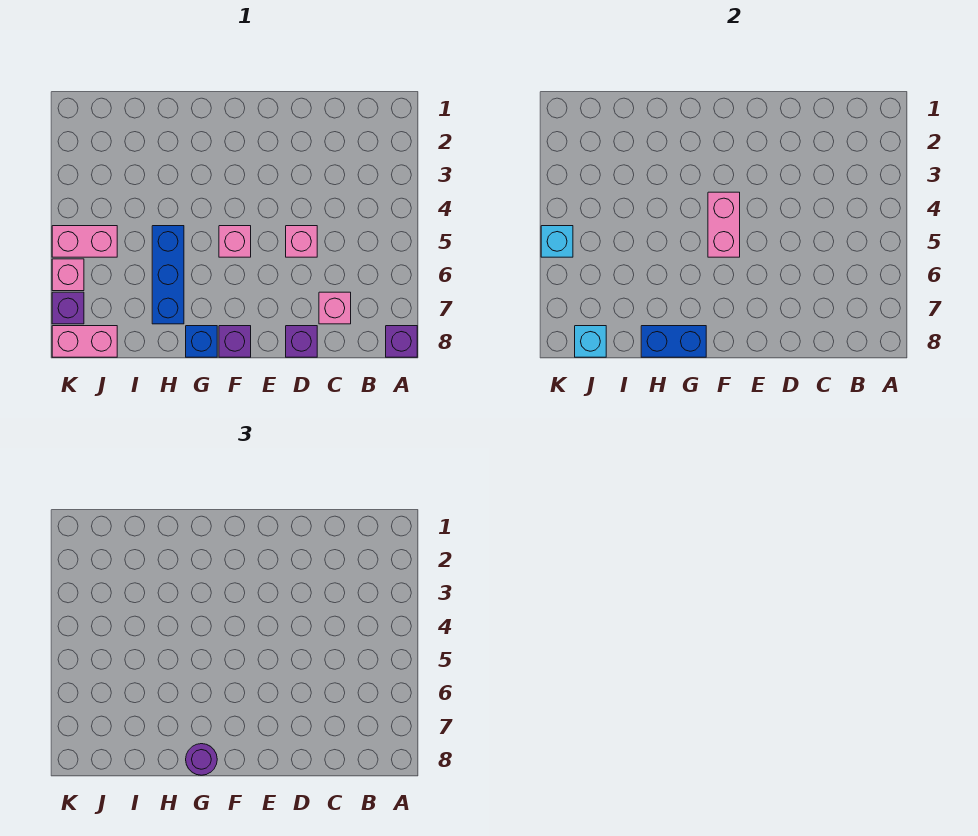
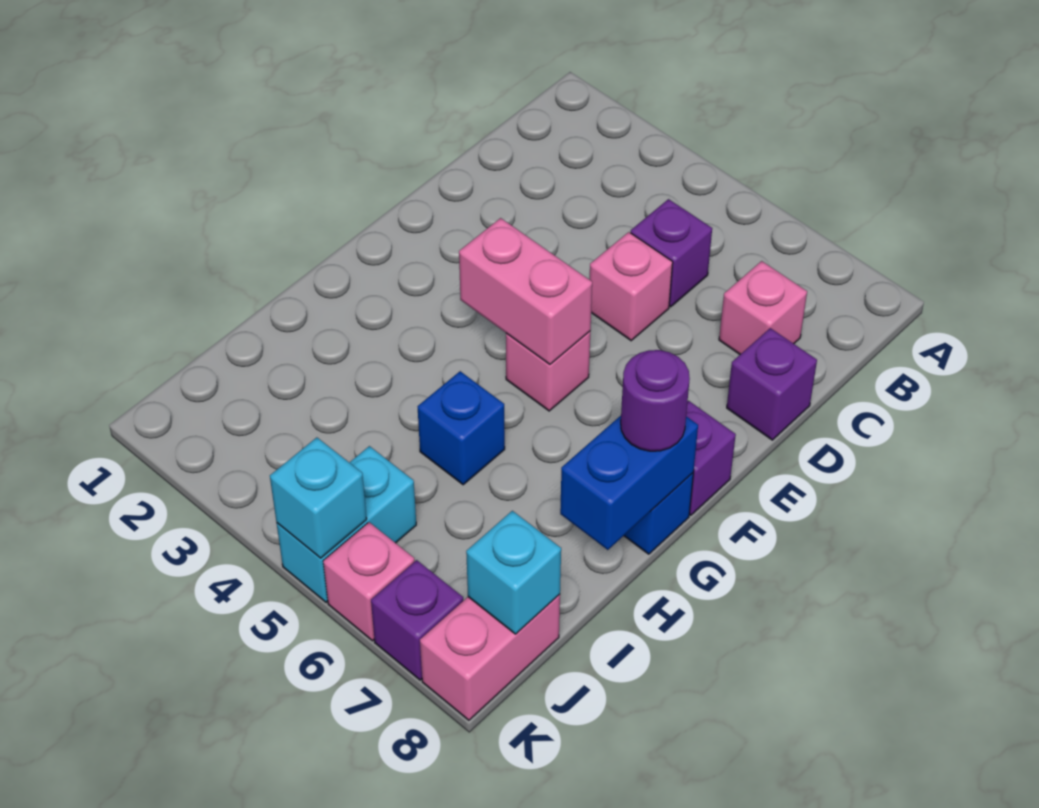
purple 1x1 brick [386,326,417,357] -> purple 1x1 brick moved to [631,199,712,307]
blue 1x3 brick [152,226,184,324] -> blue 1x1 brick [418,371,505,485]
pink 1x2 brick [52,226,117,257] -> cyan 1x2 brick [277,446,416,602]

